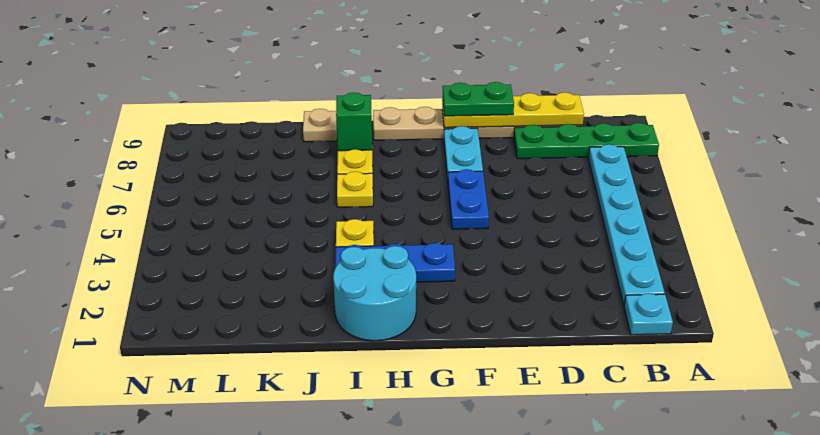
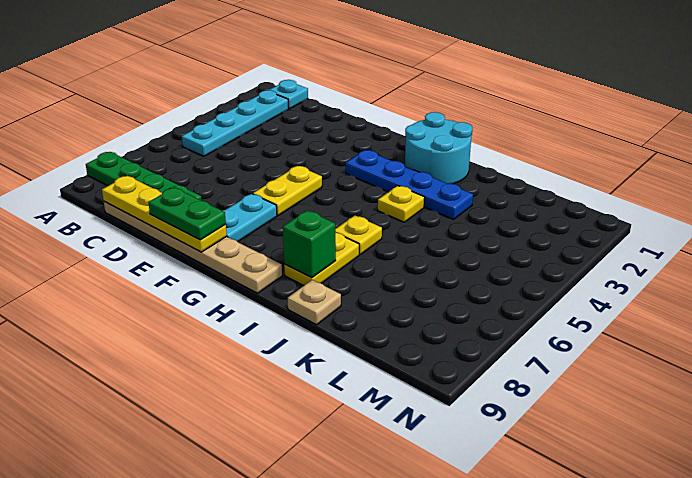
cyan 1x6 plate [588,144,665,305] -> cyan 1x4 plate [182,90,289,156]
blue 1x2 plate [448,169,489,229] -> yellow 1x2 plate [253,166,322,216]
blue 1x3 plate [335,243,455,282] -> blue 1x4 plate [346,150,473,219]

